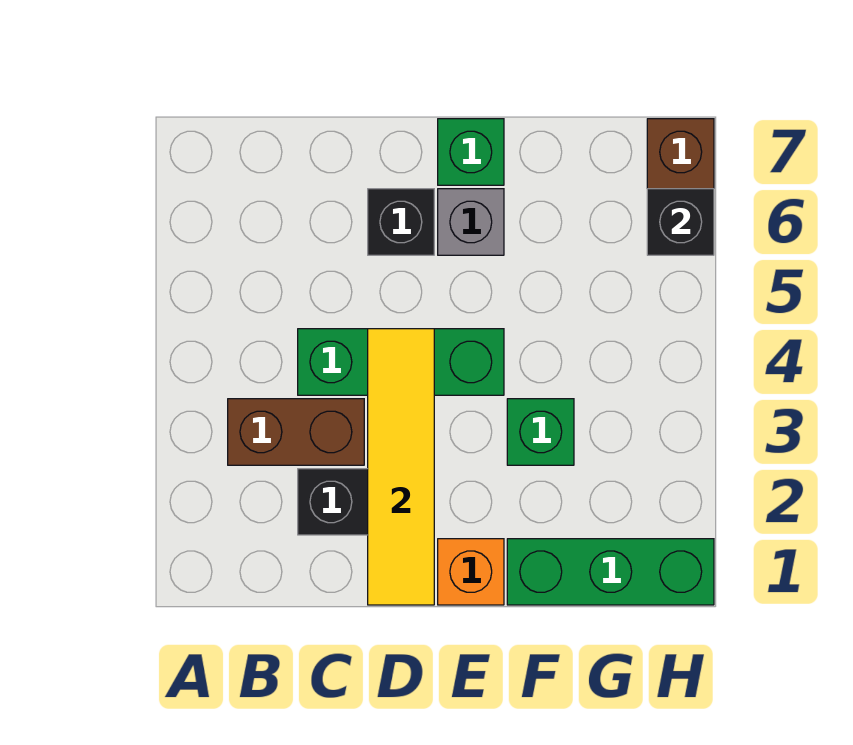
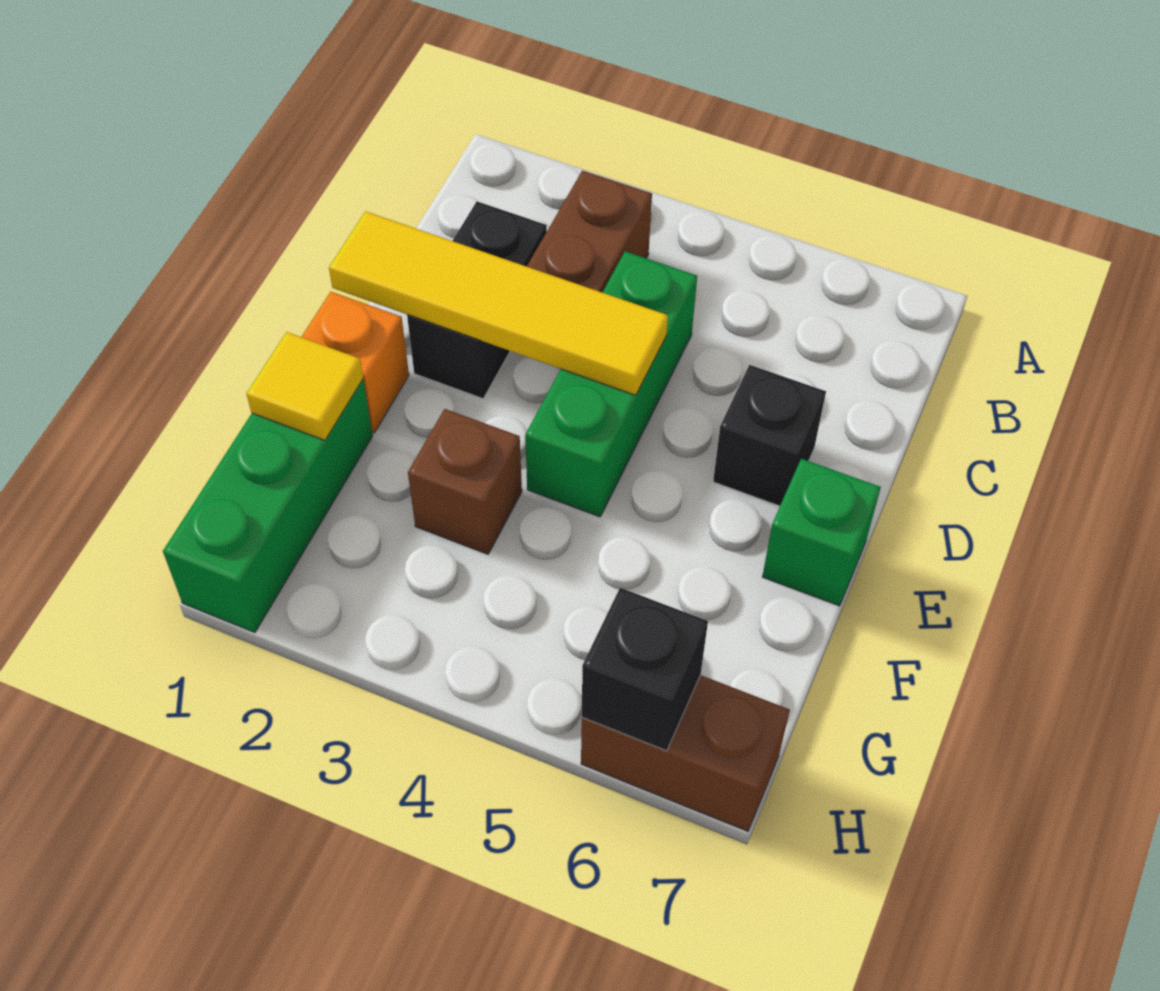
grey 1x1 brick [438,189,504,255] -> none
none -> yellow 1x1 tile [246,332,363,440]
green 1x1 brick [507,399,574,465] -> brown 1x1 brick [408,409,522,554]

